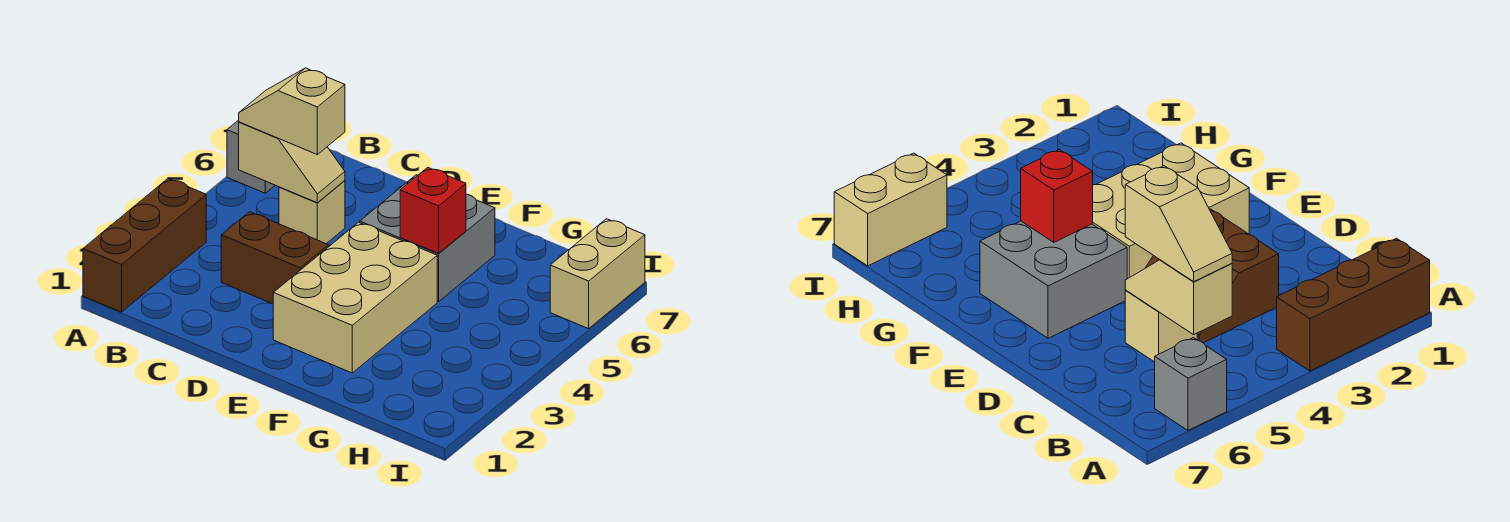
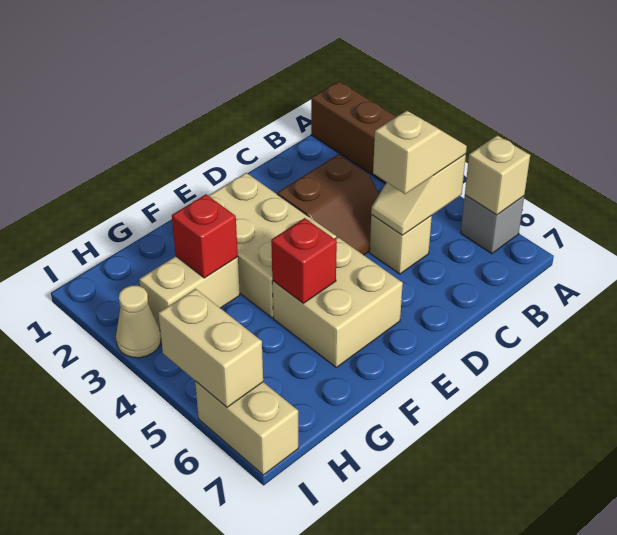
none -> tan 1x1 brick [465,135,530,215]
grey 2x2 brick [360,175,495,302] -> tan 2x2 brick [272,237,403,367]
none -> tan 1x2 brick [139,256,240,330]
none -> red 1x1 brick [172,194,238,278]
none -> tan 1x1 cone [116,286,161,358]
none -> tan 1x2 brick [158,289,263,407]

